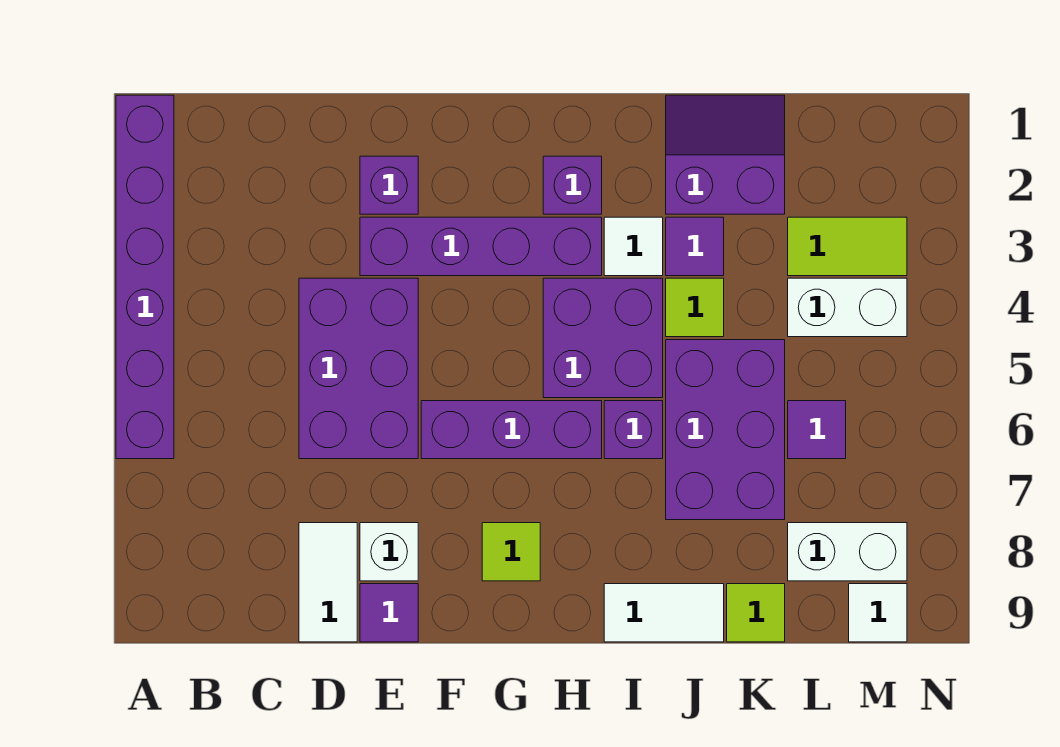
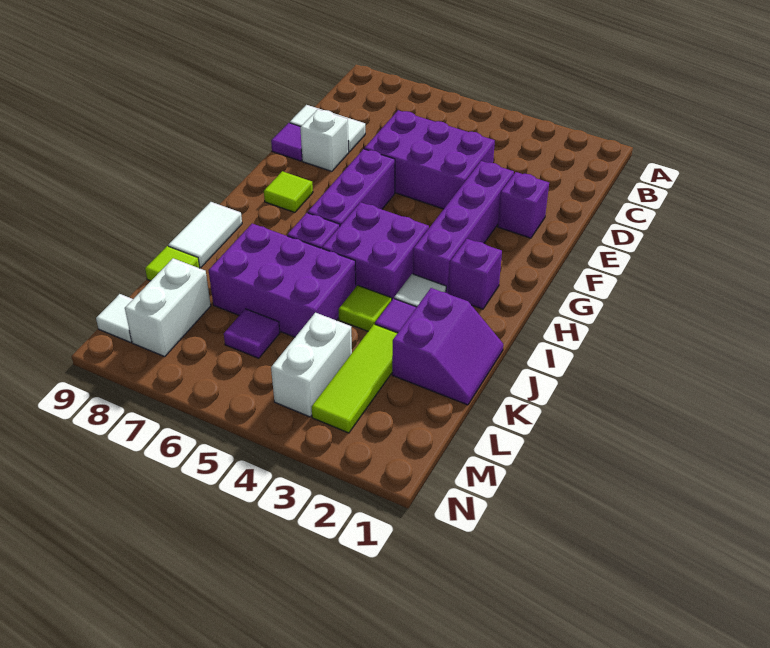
purple 1x6 brick [116,95,174,459] -> none
lime 1x2 tile [788,217,907,276] -> lime 1x3 tile [312,324,397,433]

